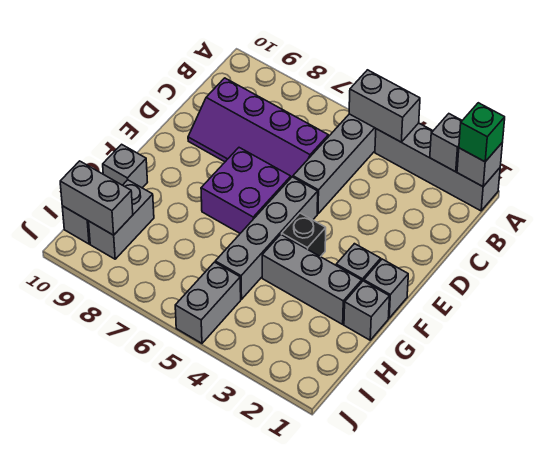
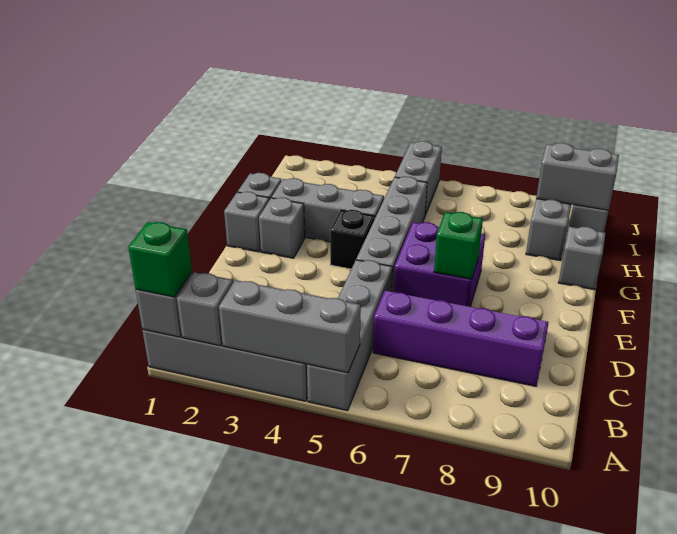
grey 1x2 brick [349,70,420,142] -> grey 1x3 brick [219,280,361,373]
none -> green 1x1 brick [434,212,483,279]

